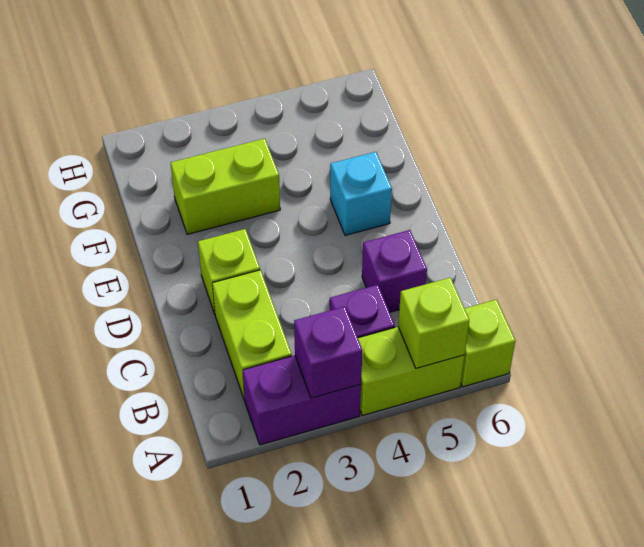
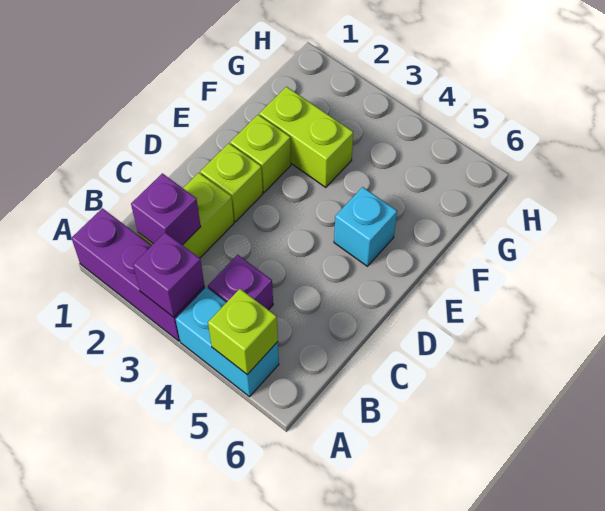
purple 1x2 brick [243,356,361,445] -> purple 1x3 brick [72,208,205,341]
lime 1x2 brick [358,327,465,416] -> cyan 1x2 brick [176,287,279,397]
lime 1x1 brick [461,300,515,387] -> lime 1x1 brick moved to [230,115,291,192]
purple 1x1 brick [362,230,427,312] -> purple 1x1 brick moved to [131,173,201,245]

